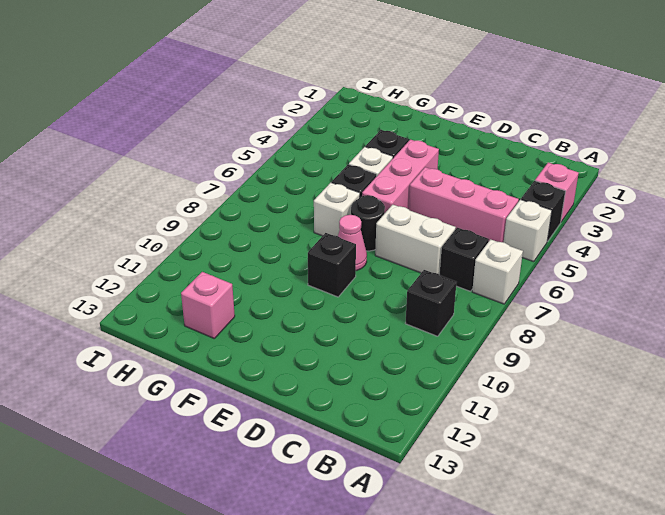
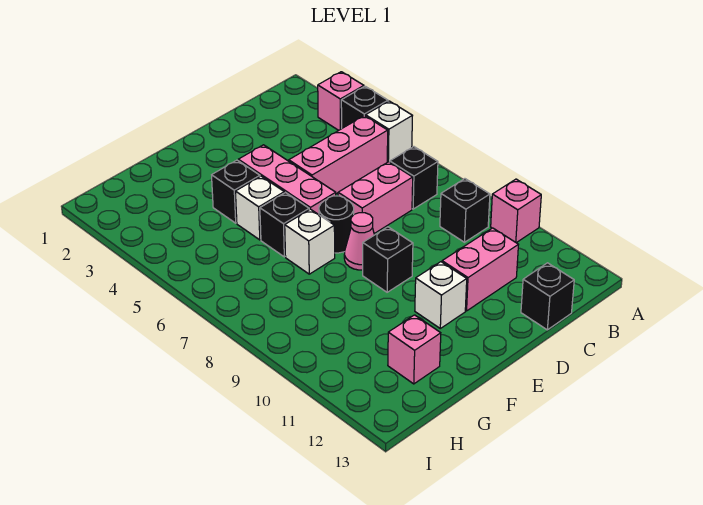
white 1x1 brick [472,239,523,304] -> white 1x1 brick moved to [415,262,467,328]
none -> pink 1x1 brick [491,179,541,243]
white 1x2 brick [375,205,456,275] -> pink 1x2 brick [338,162,413,234]
none -> pink 1x2 brick [442,228,518,311]
none -> black 1x1 brick [521,263,574,330]

